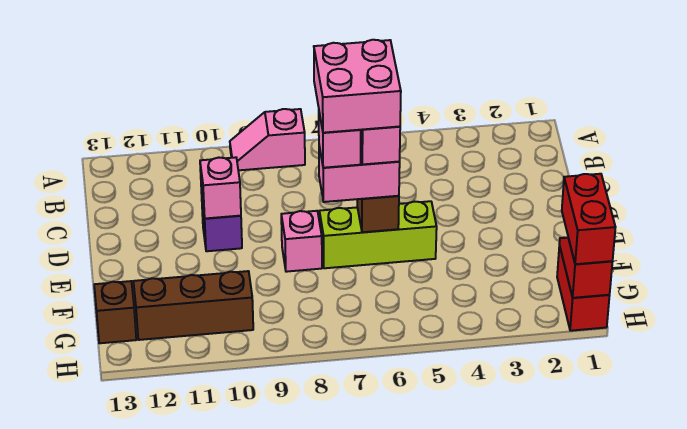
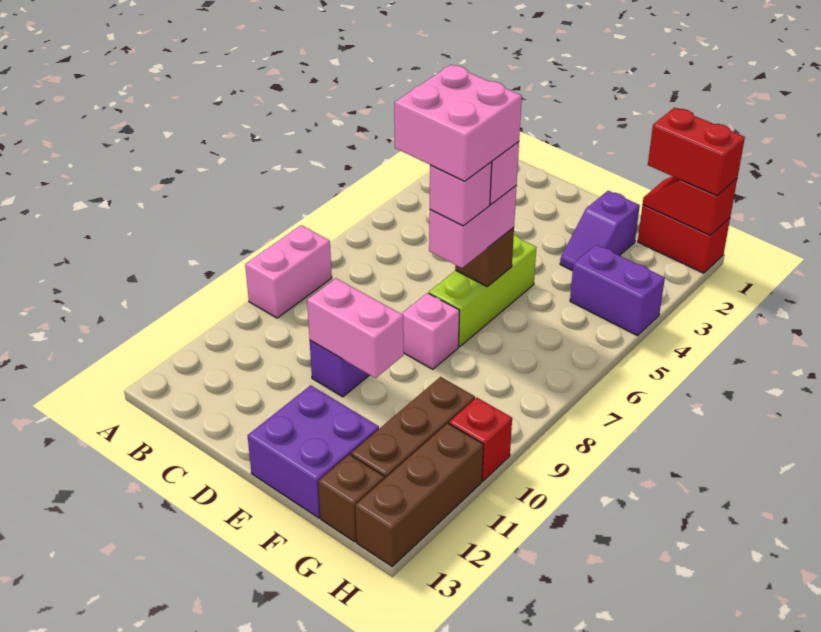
pink 1x2 slope [230,109,305,170] -> pink 1x2 brick [245,225,332,318]
pink 1x1 brick [200,157,241,219] -> pink 1x2 brick [307,278,404,378]
none -> purple 2x2 brick [248,385,379,518]
none -> purple 1x2 slope [560,191,640,271]
none -> purple 1x2 brick [570,245,665,336]
none -> red 1x1 brick [449,398,512,481]
none -> brown 1x3 brick [355,423,483,566]

